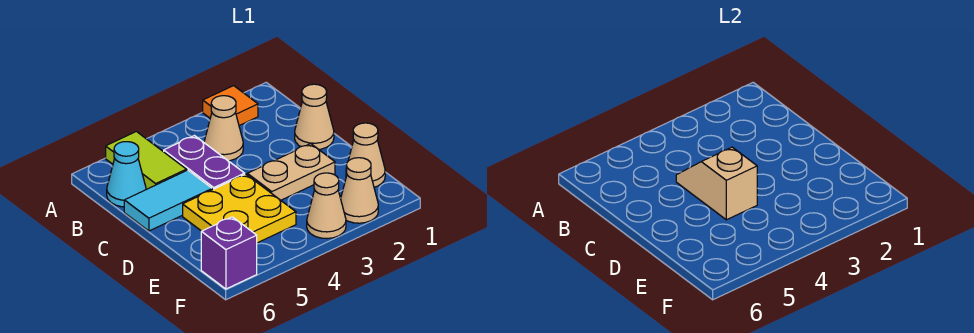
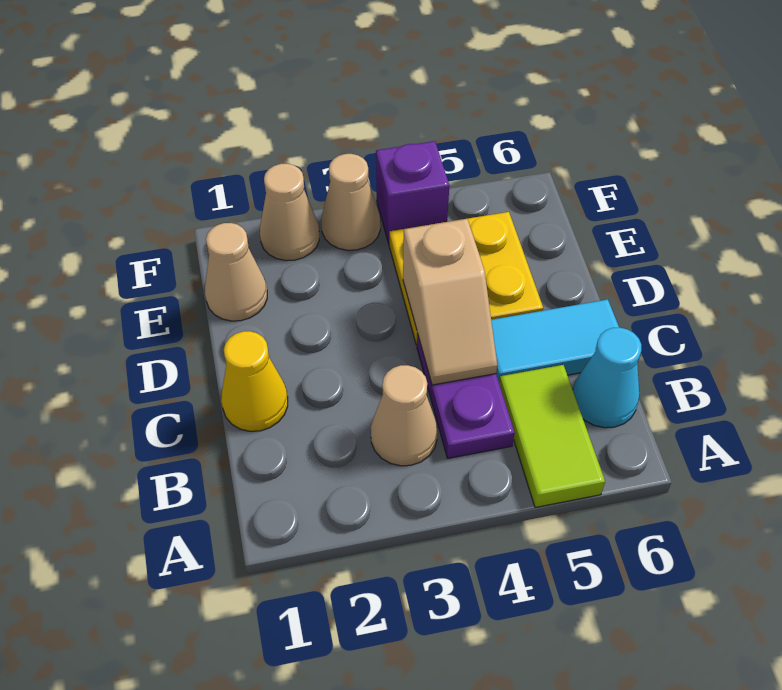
orange 1x1 tile [203,86,258,126] -> none
tan 1x1 cone [295,84,334,149] -> yellow 1x1 cone [221,331,288,431]
tan 1x2 plate [247,144,335,200] -> none
purple 1x1 brick [201,217,257,289] -> purple 1x1 brick moved to [376,141,449,243]

